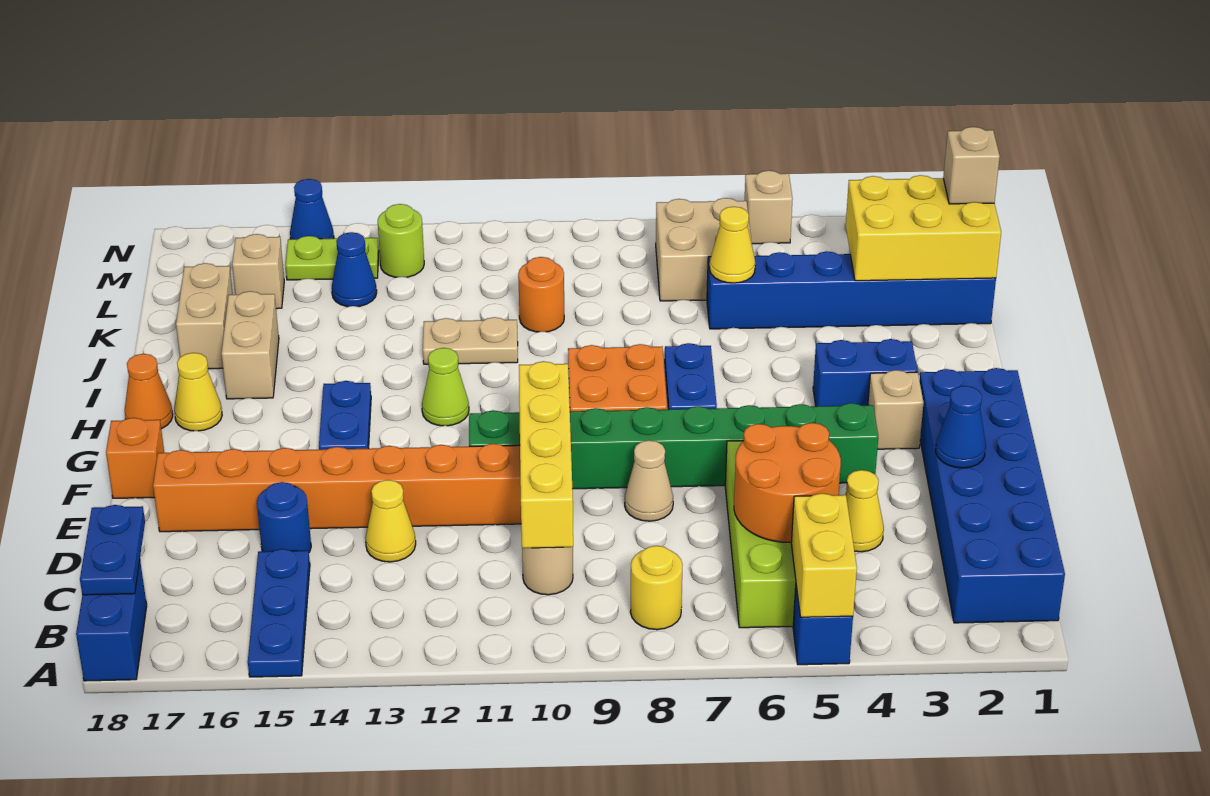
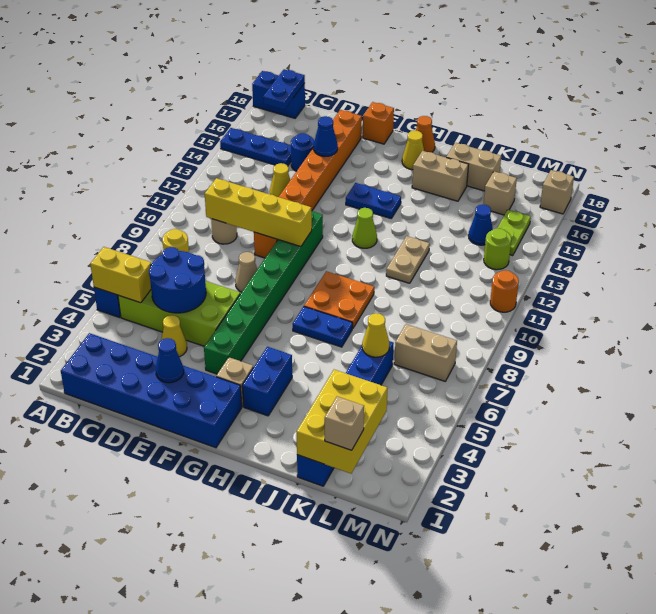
blue 1x2 plate [80,505,145,595] -> blue 1x2 plate turned to [263,69,305,110]
orange 2x2 round brick [734,423,841,542] -> blue 2x2 round brick [149,247,206,313]
orange 1x1 round brick [518,257,564,332] -> orange 1x1 round brick moved to [490,270,519,312]
tan 2x2 brick [656,198,752,301] -> tan 1x2 brick [394,324,457,381]
tan 1x1 brick [744,171,793,244] -> tan 1x1 brick moved to [540,170,574,214]
blue 1x1 cone [290,179,334,239] -> blue 1x1 cone moved to [314,116,338,157]

